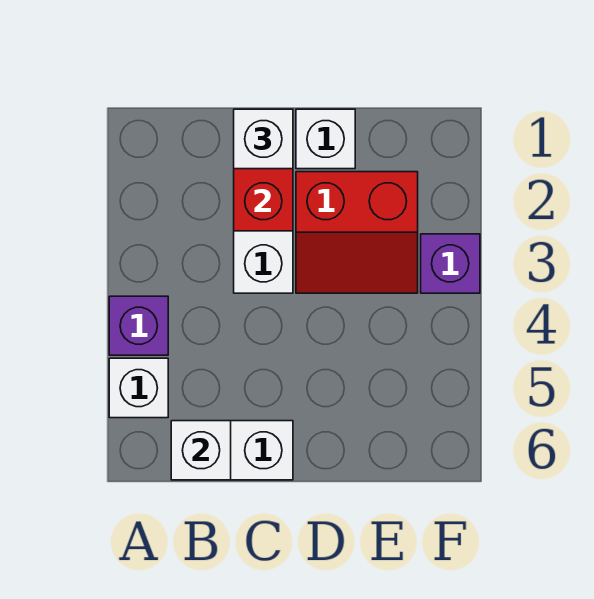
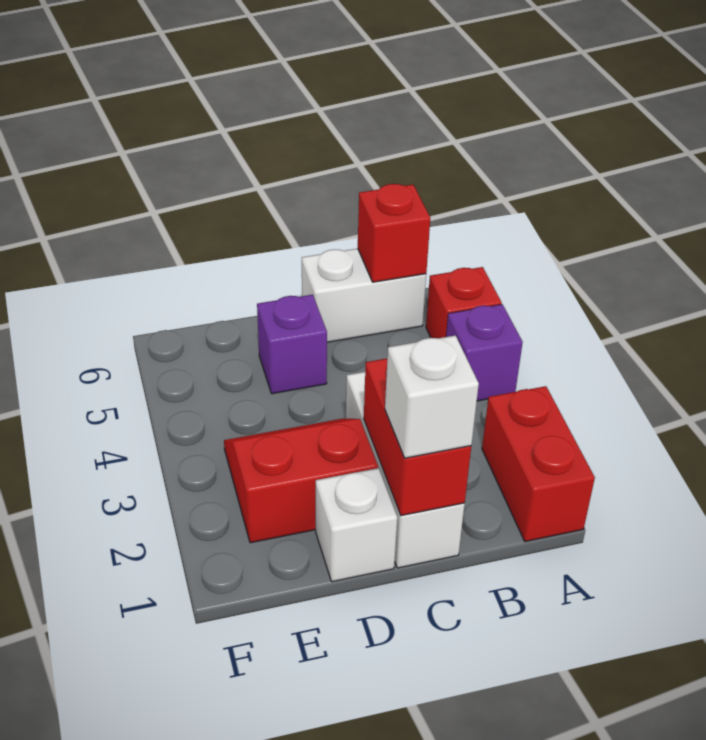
none -> red 1x2 brick [482,386,595,542]
white 1x1 brick [109,358,168,418] -> red 1x1 brick [426,267,502,338]
white 1x1 brick [171,421,231,480] -> red 1x1 brick [358,184,430,282]
purple 1x1 brick [421,234,480,293] -> purple 1x1 brick moved to [257,295,327,394]

